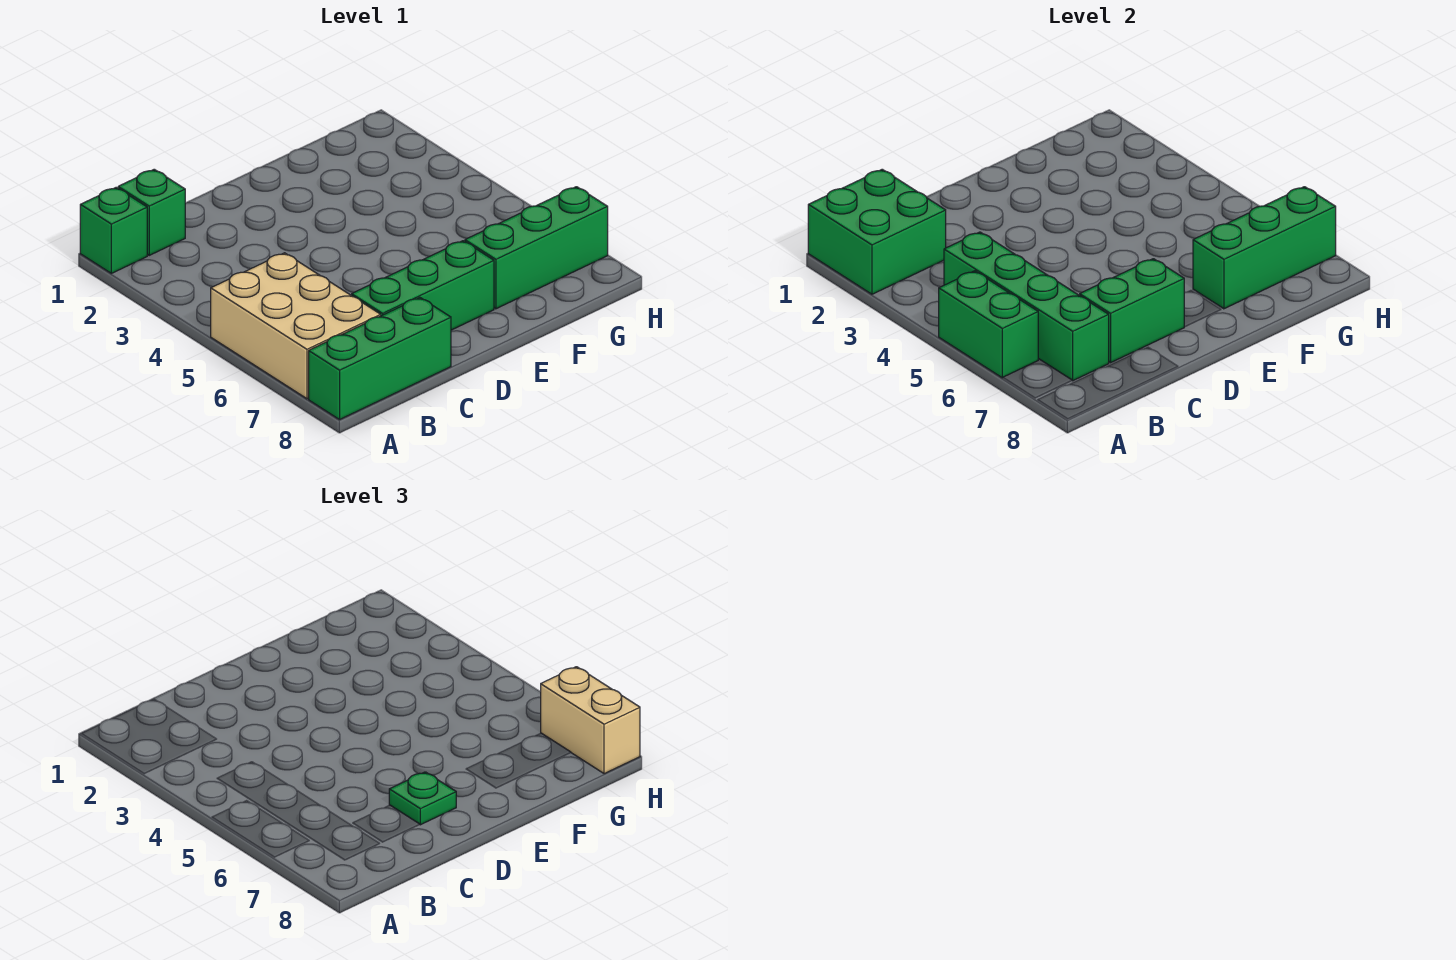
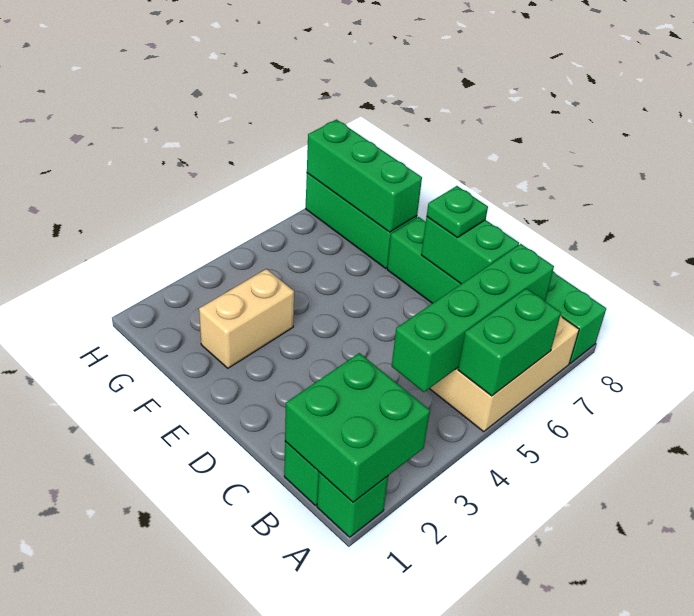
tan 1x2 brick [541,667,640,774] -> tan 1x2 brick moved to [199,269,294,368]

